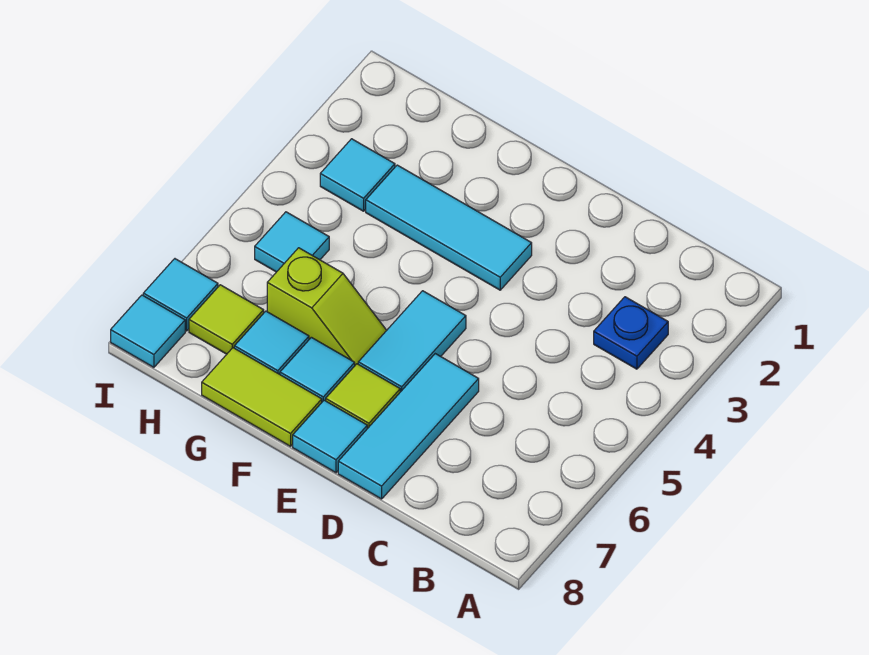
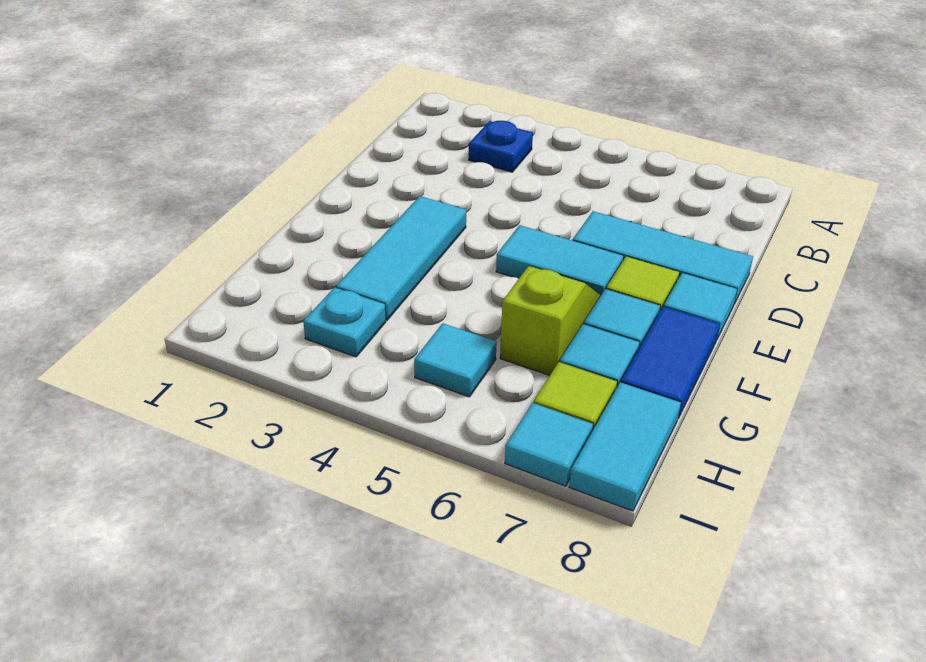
lime 1x2 tile [202,348,322,446] -> blue 1x2 tile [621,307,720,418]
cyan 1x1 tile [320,139,395,211] -> cyan 1x1 plate [303,288,386,357]
cyan 1x1 tile [111,295,185,367] -> cyan 1x2 tile [569,382,681,511]

